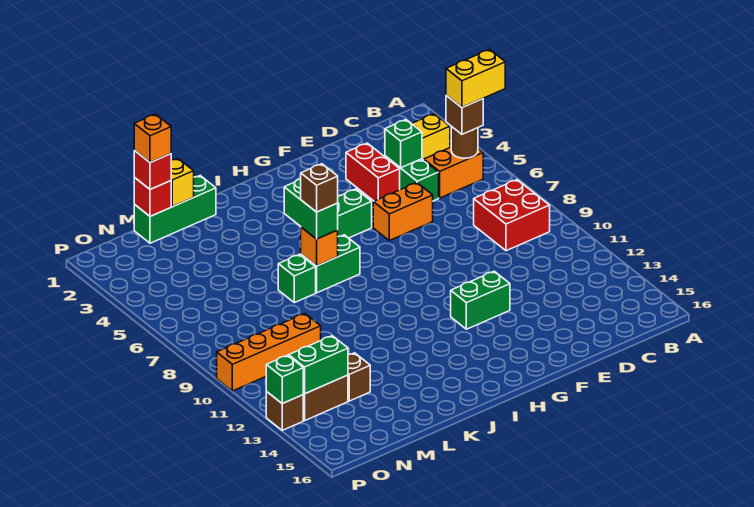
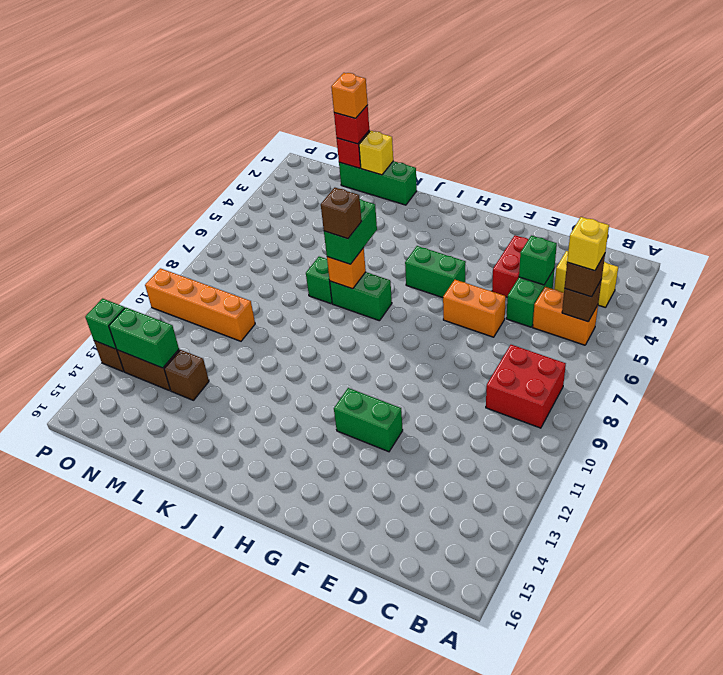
yellow 1x2 brick [446,49,505,108] -> yellow 1x1 brick [567,217,609,271]
brown 1x1 round brick [451,126,478,158] -> brown 1x1 brick [562,280,602,322]

